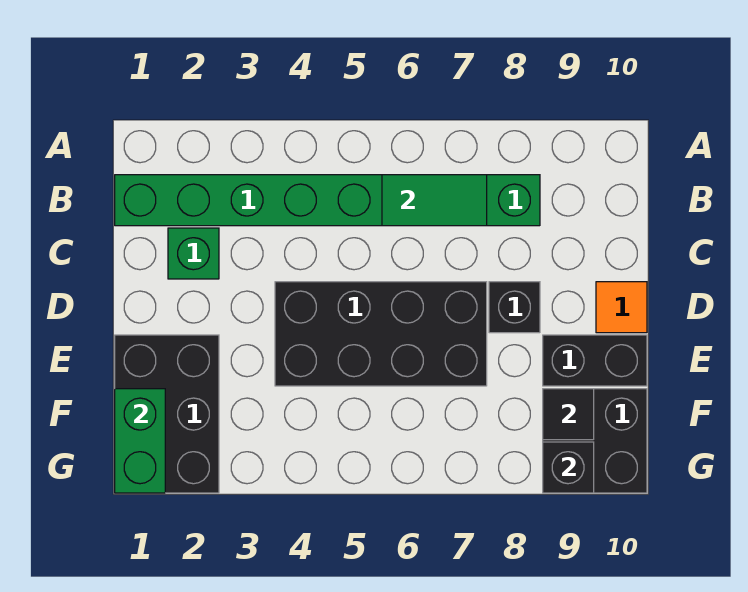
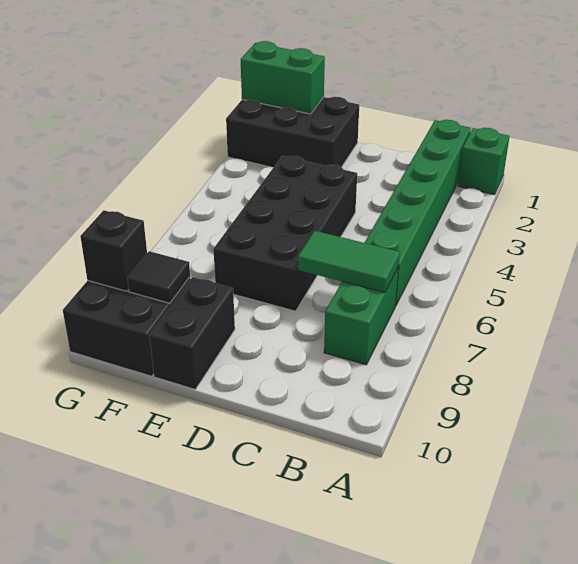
green 1x2 tile [382,175,487,226] -> green 1x2 tile turned to [298,231,400,292]
green 1x1 brick [168,228,219,279] -> green 1x1 brick moved to [458,128,509,195]
black 1x1 brick [489,282,540,333] -> none
orange 1x1 tile [596,282,647,333] -> none

